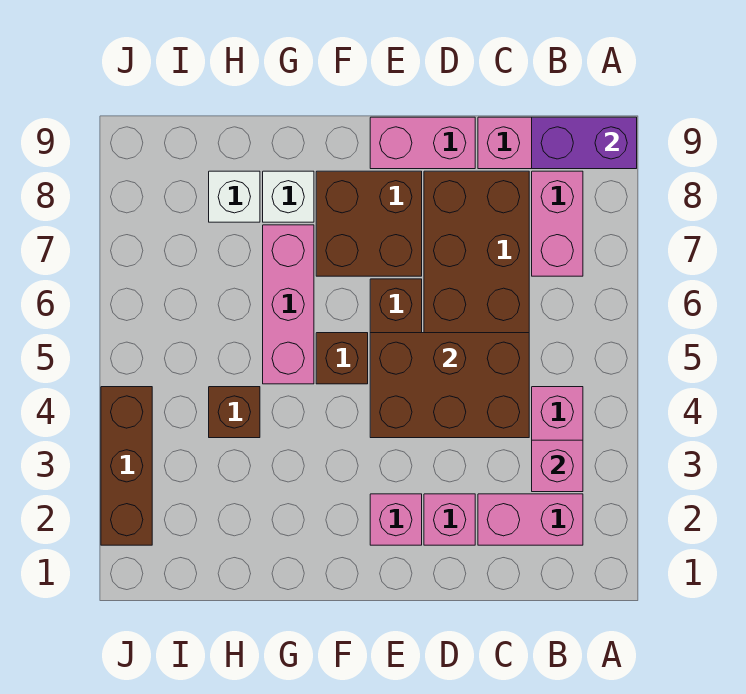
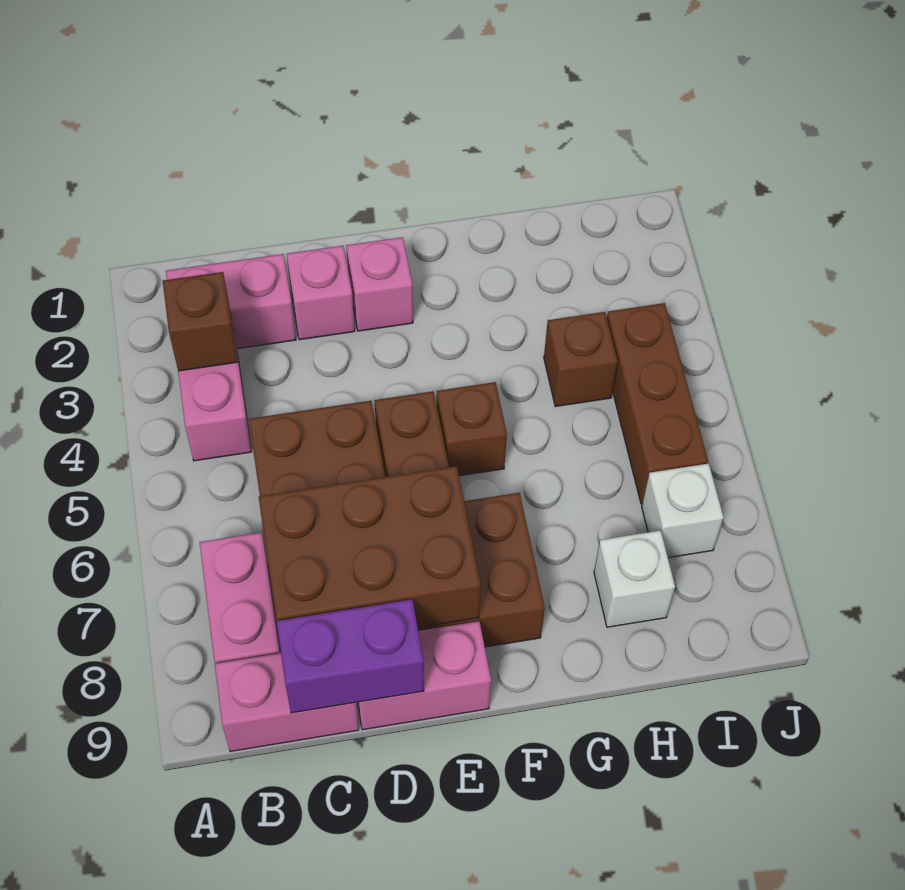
purple 1x2 brick [532,117,637,169] -> purple 1x2 brick moved to [276,599,424,713]
pink 1x1 brick [532,440,583,492] -> brown 1x1 brick [163,272,237,371]
brown 2x3 brick [370,333,529,438] -> brown 2x3 brick moved to [259,466,481,628]
pink 1x3 brick [263,225,314,384] -> none
white 1x1 brick [263,171,314,222] -> white 1x1 brick moved to [642,463,724,558]
brown 1x3 brick [101,387,152,545] -> brown 1x3 brick moved to [607,303,708,504]

